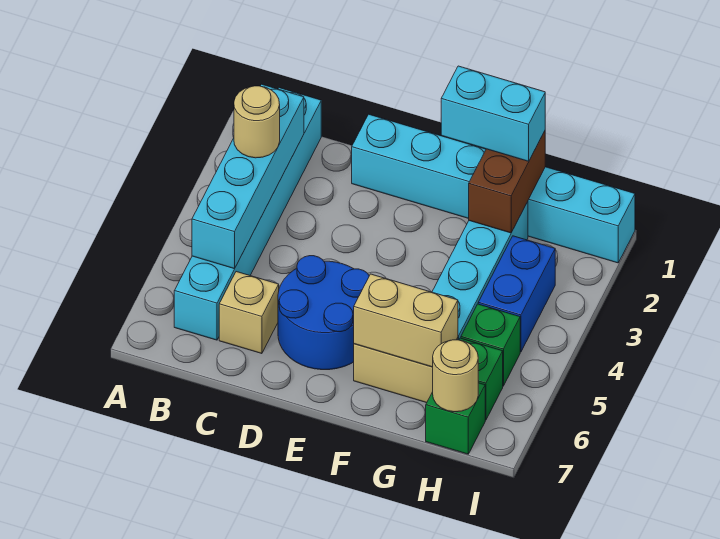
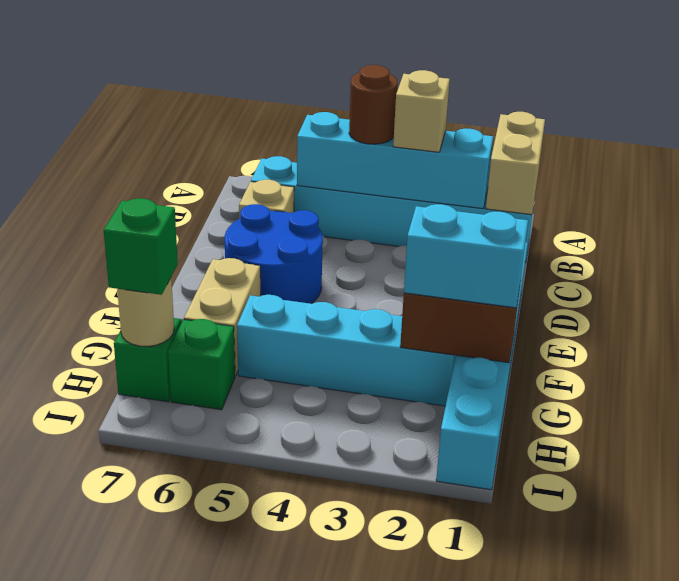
tan 1x1 round brick [234,86,280,158] -> tan 1x1 brick [393,70,450,152]
none -> brown 1x1 round brick [349,65,397,144]
cyan 1x2 brick [441,66,545,161] -> cyan 1x2 brick turned to [404,204,528,308]
tan 1x2 brick [354,274,458,367] -> tan 1x2 brick moved to [486,112,545,215]
blue 1x2 brick [478,236,555,352] -> none
green 1x1 brick [461,304,520,386] -> green 1x1 brick moved to [104,198,178,295]

